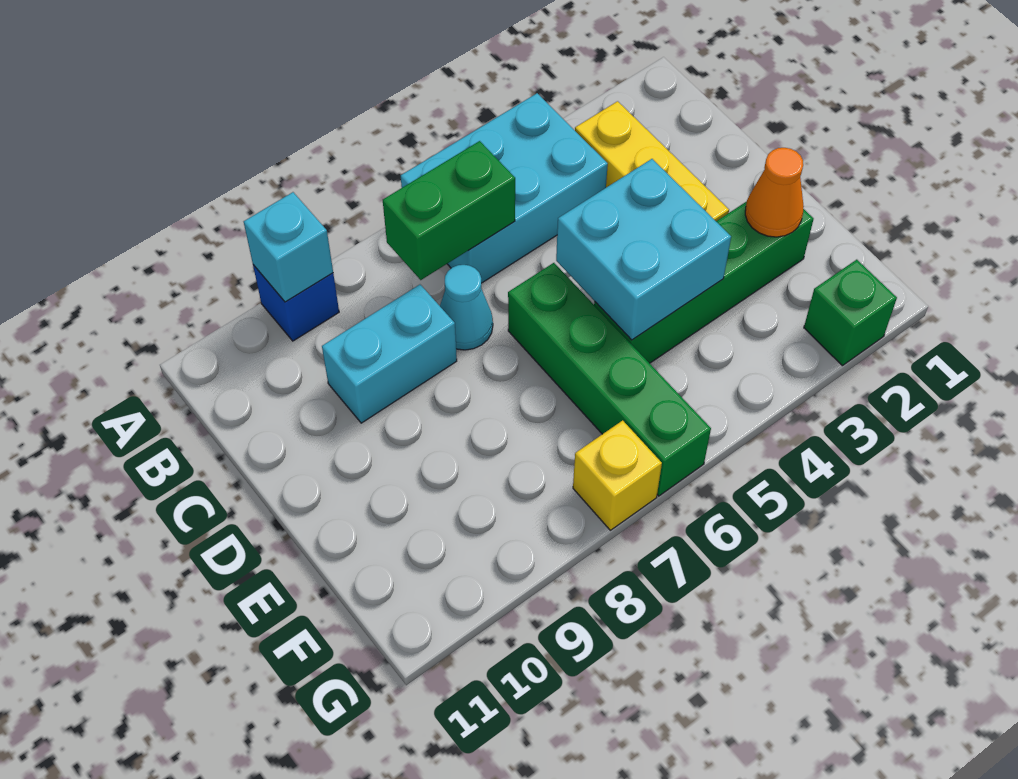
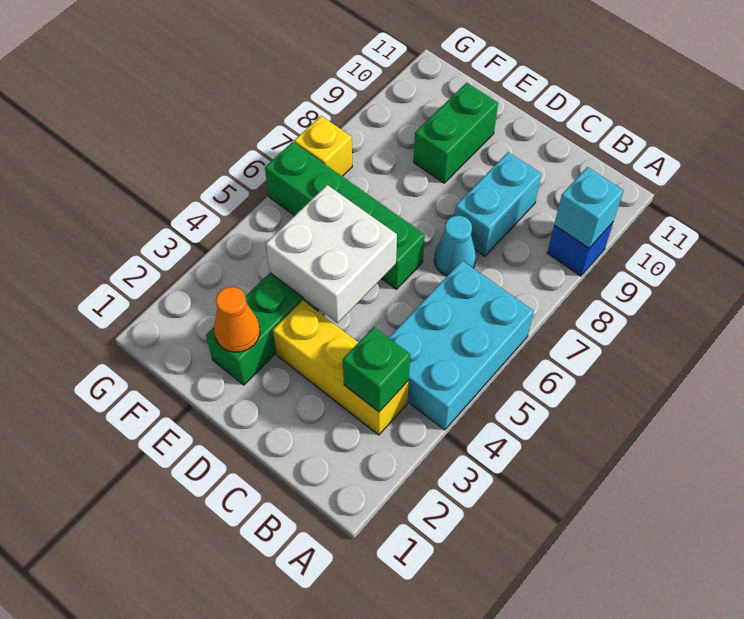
green 1x2 brick [383,141,515,280] -> green 1x2 brick moved to [414,83,498,183]
cyan 2x2 brick [556,159,731,340] -> white 2x2 brick [266,185,397,323]
green 1x1 brick [804,260,897,366] -> green 1x1 brick moved to [343,327,410,412]

